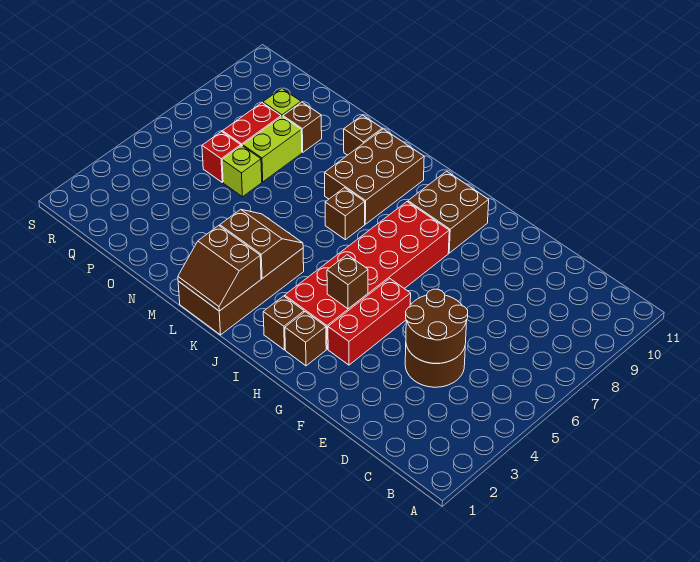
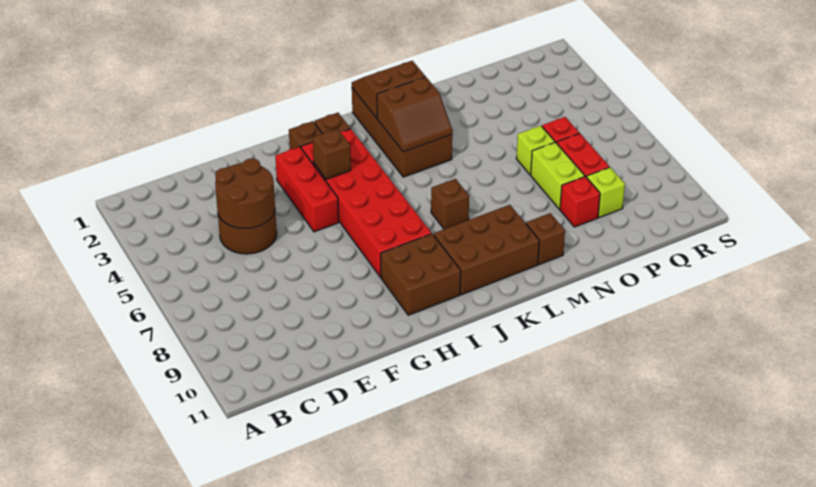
brown 2x3 brick [325,129,424,224] -> brown 2x3 brick turned to [434,205,539,295]
brown 1x1 brick [283,102,322,152] -> red 1x1 brick [560,177,600,227]

